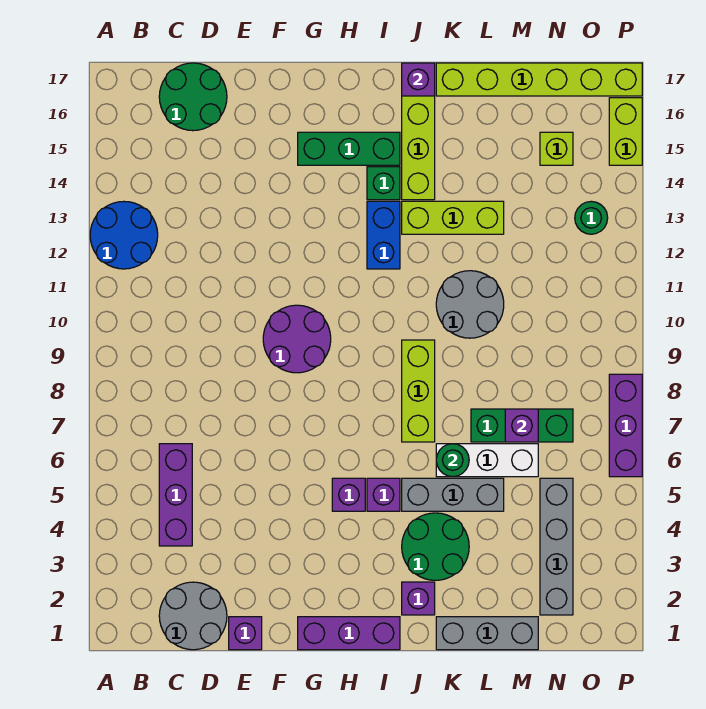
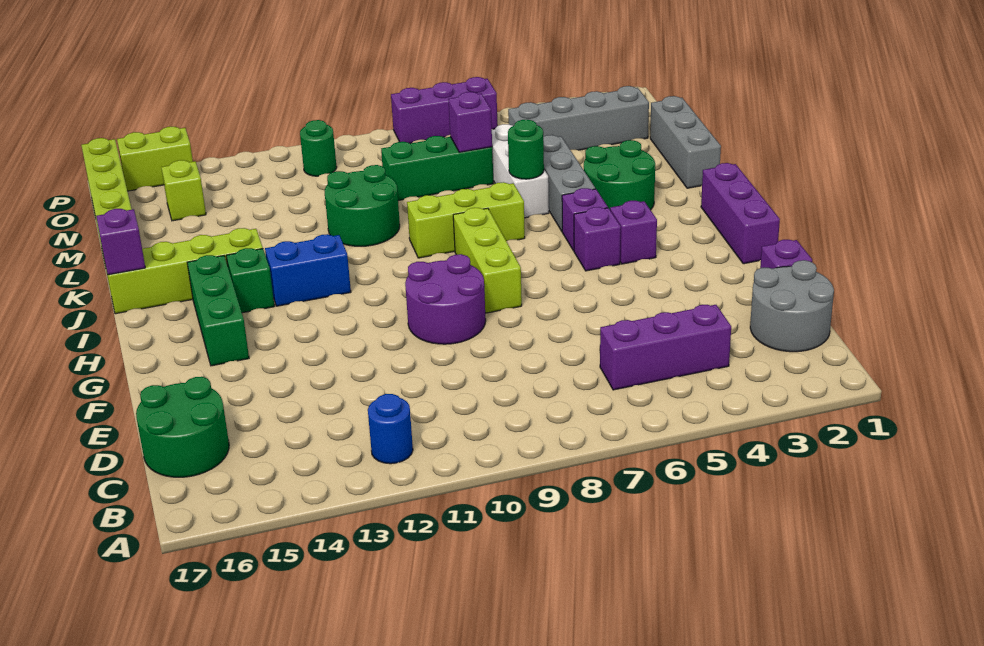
blue 2x2 round brick [90,201,158,269] -> blue 1x1 round brick [368,394,413,464]
purple 1x1 brick [402,582,435,615] -> purple 1x1 brick moved to [610,201,657,264]
lime 1x3 brick [402,201,504,234] -> lime 1x3 brick moved to [453,208,522,313]
grey 2x2 round brick [436,271,504,338] -> green 2x2 round brick [325,165,400,246]
green 1x3 brick [471,409,573,442] -> green 1x3 brick turned to [381,136,494,201]
green 1x1 round brick [575,201,608,234] -> green 1x1 round brick moved to [300,120,337,176]

